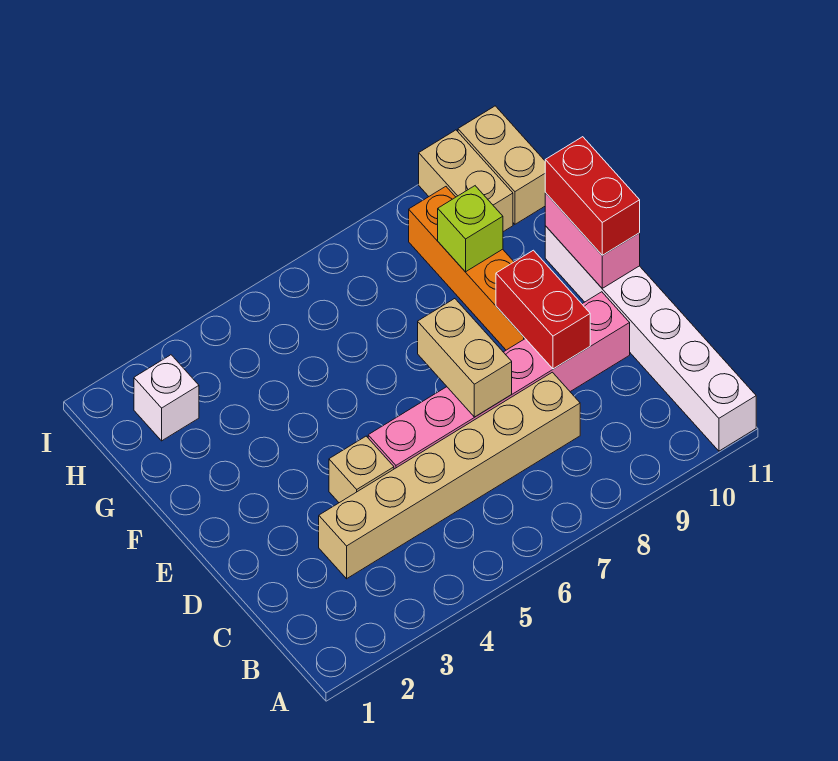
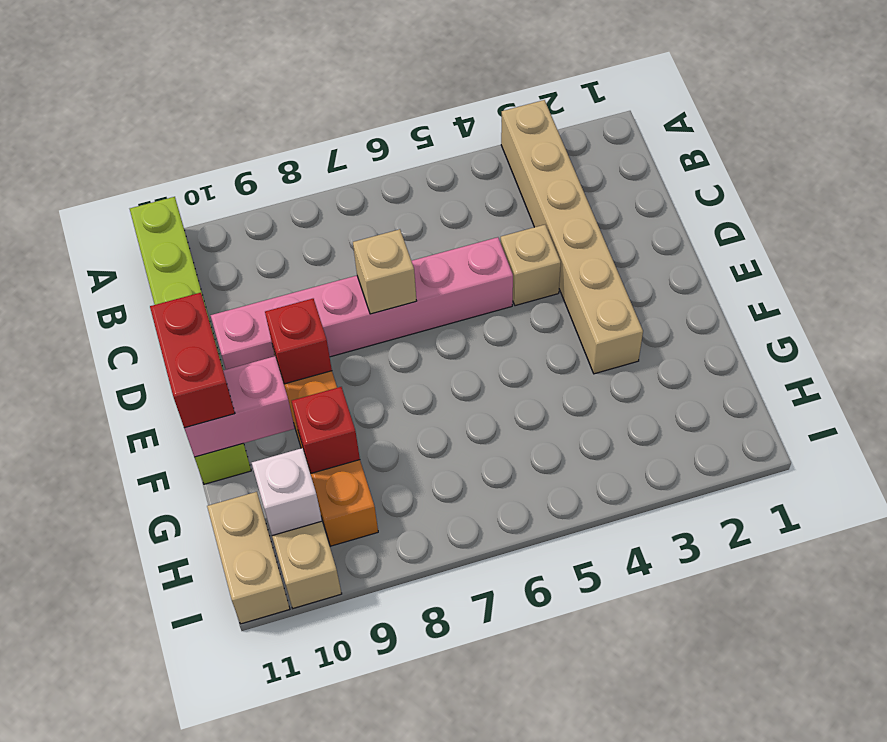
white 1x6 brick [545,226,756,451] -> lime 1x6 brick [130,197,251,484]
tan 1x6 brick [319,372,580,579] -> tan 1x6 brick turned to [501,100,643,374]
tan 1x2 brick [418,299,512,417] -> tan 1x1 brick [353,229,416,314]
red 1x2 brick [496,250,590,369] -> red 1x1 brick [265,299,332,384]
pink 1x2 brick [545,193,640,288] -> pink 1x2 brick turned to [184,356,295,457]
lime 1x1 brick [438,186,503,272] -> red 1x1 brick [292,387,360,473]
white 1x1 brick [134,355,199,441] -> white 1x1 brick moved to [252,448,322,536]

